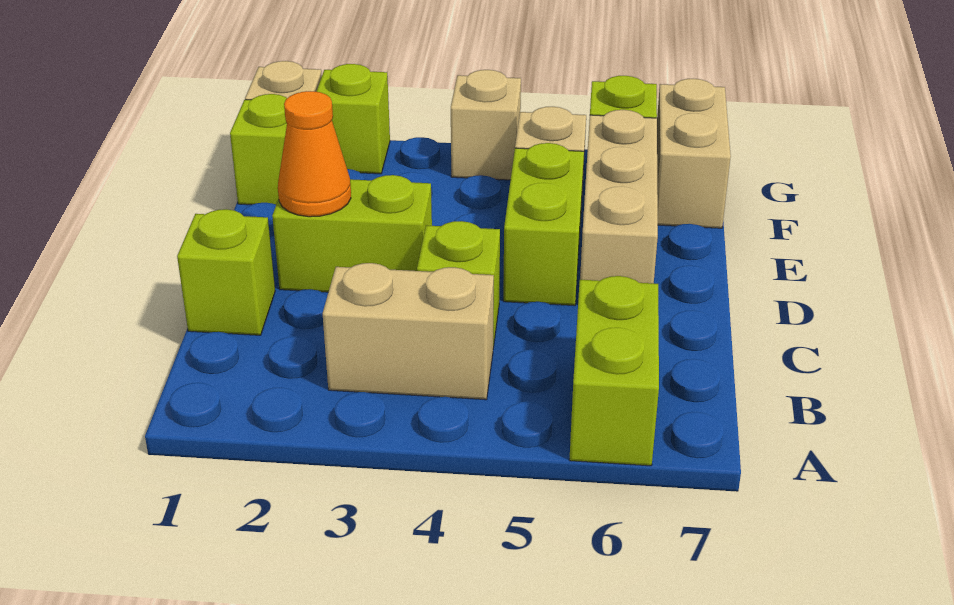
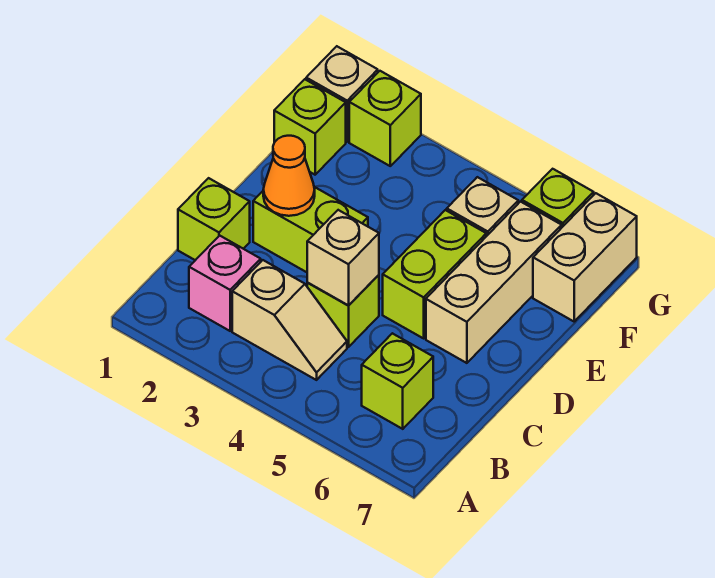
lime 1x2 brick [569,276,659,466] -> lime 1x1 brick [362,333,433,429]
none -> pink 1x1 brick [189,236,261,331]
tan 1x2 brick [323,263,494,400] -> tan 1x2 slope [232,260,347,380]
tan 1x1 brick [451,70,521,180] -> tan 1x1 brick moved to [307,210,379,306]

